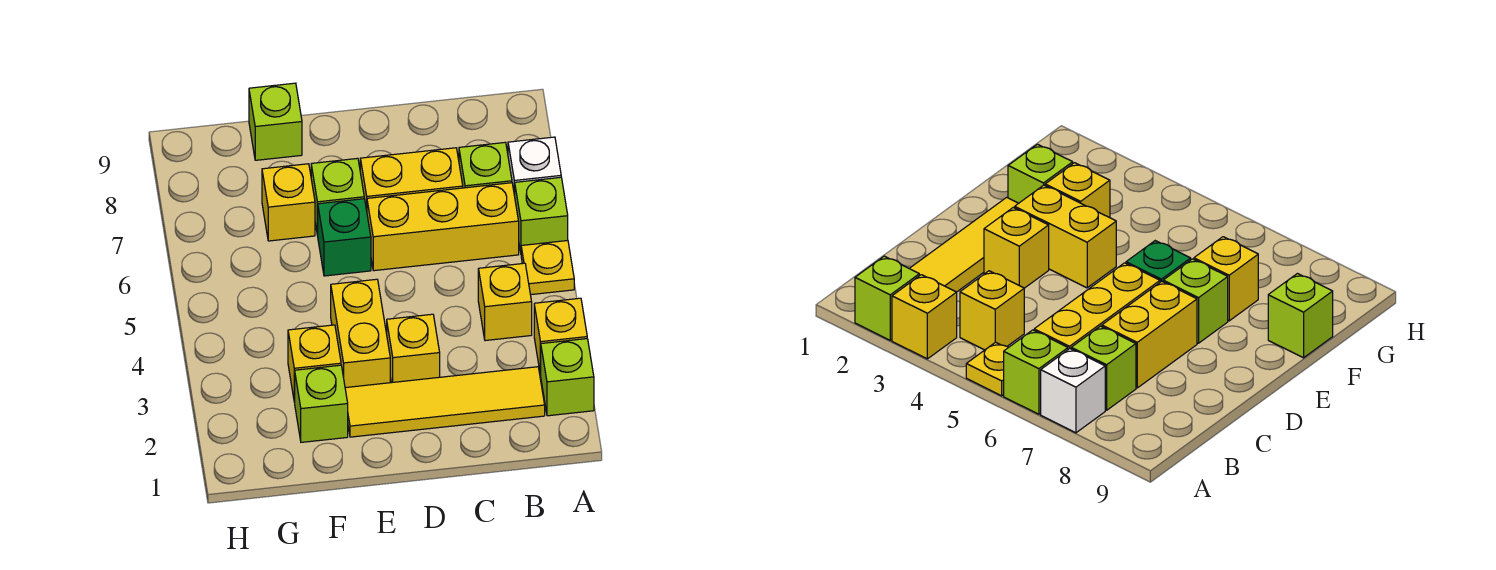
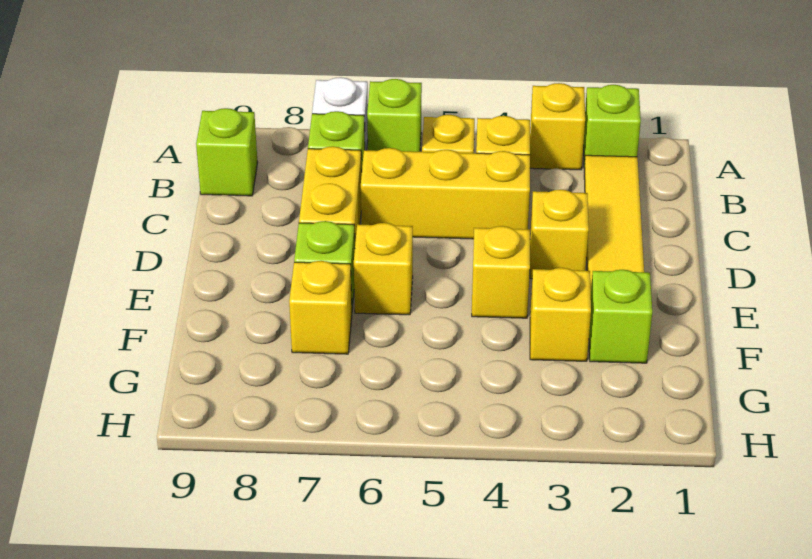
yellow 1x3 brick [367,183,519,271] -> yellow 1x3 brick turned to [361,148,530,239]
yellow 1x2 brick [331,279,390,388] -> yellow 1x1 brick [472,226,530,318]
green 1x1 brick [318,199,371,276] -> yellow 1x1 brick [354,223,413,315]
lime 1x1 brick [249,83,302,160] -> lime 1x1 brick moved to [196,108,258,196]

